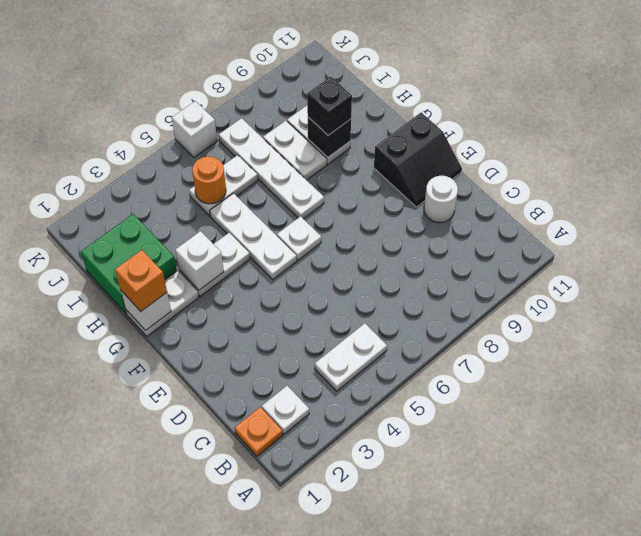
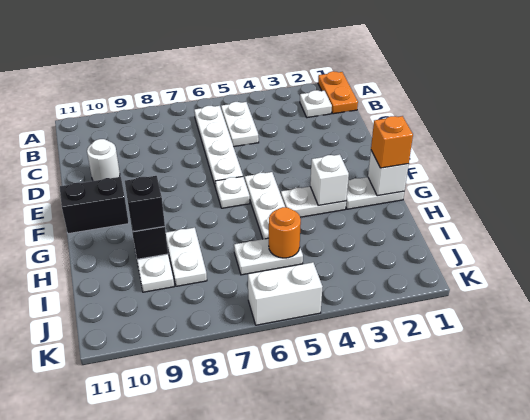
orange 1x1 plate [235,407,283,456] -> orange 1x2 plate [318,71,358,114]
white 1x2 plate [315,323,387,391] -> white 1x2 plate turned to [221,102,259,147]
white 1x4 plate [219,118,324,219] -> white 1x4 plate moved to [194,106,243,187]
green 2x2 brick [81,214,177,314] -> none
white 1x1 brick [172,101,217,157] -> white 1x2 brick [248,262,323,325]

